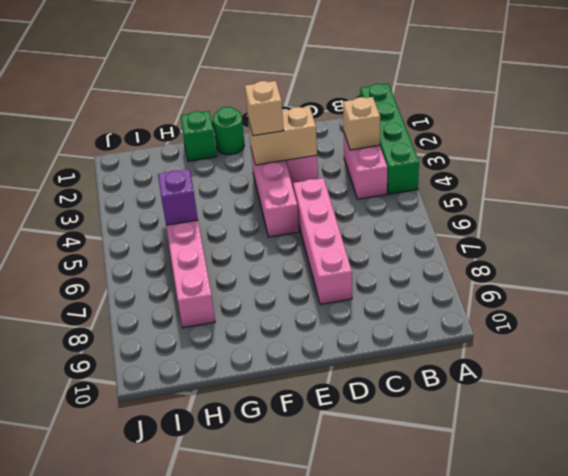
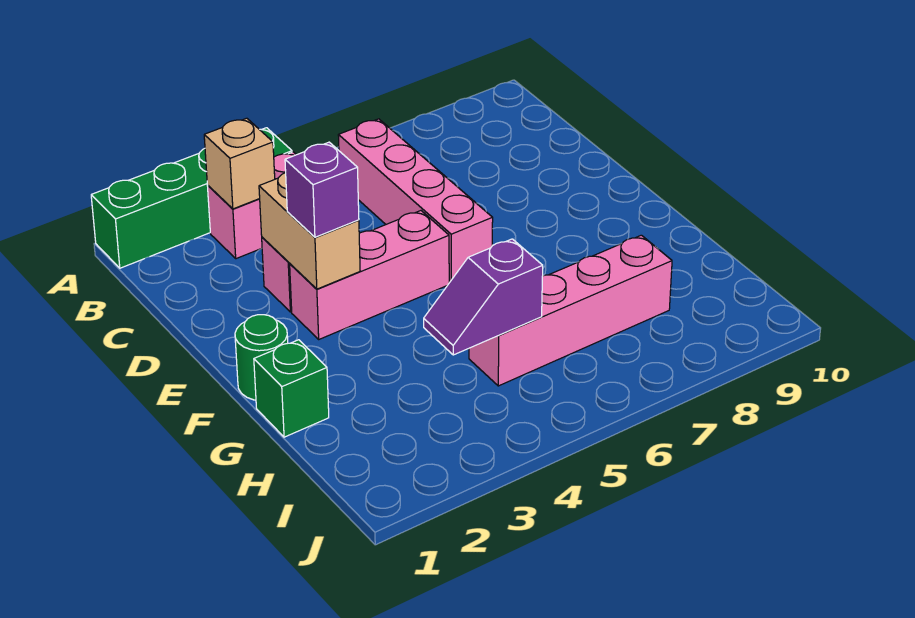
pink 1x4 brick [293,178,352,304] -> pink 1x4 brick turned to [338,119,493,282]
tan 1x1 brick [245,81,284,136] -> purple 1x1 brick [285,142,359,237]

